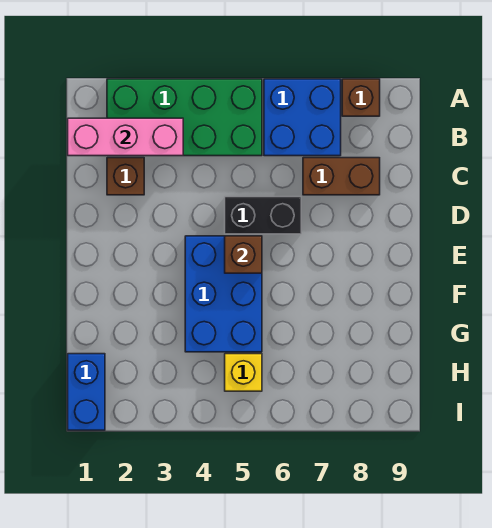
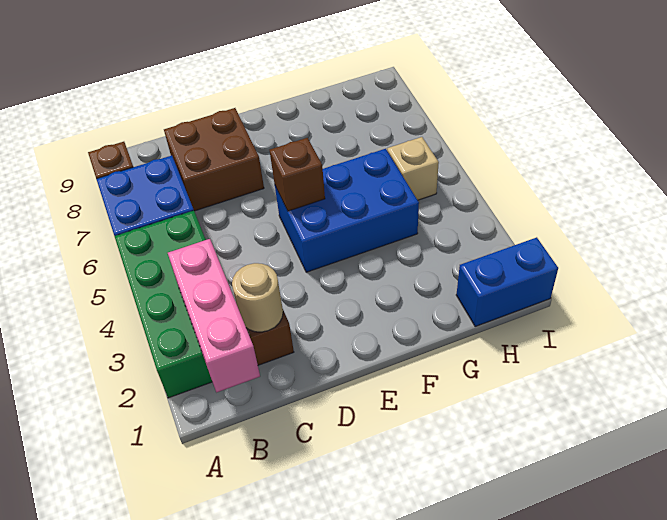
none -> tan 1x1 round brick [232,263,283,332]
brown 1x2 brick [303,158,380,195] -> brown 2x2 brick [164,108,264,211]
black 1x2 brick [225,197,301,234] -> none
yellow 1x1 brick [225,354,262,391] -> tan 1x1 brick [387,137,439,200]

